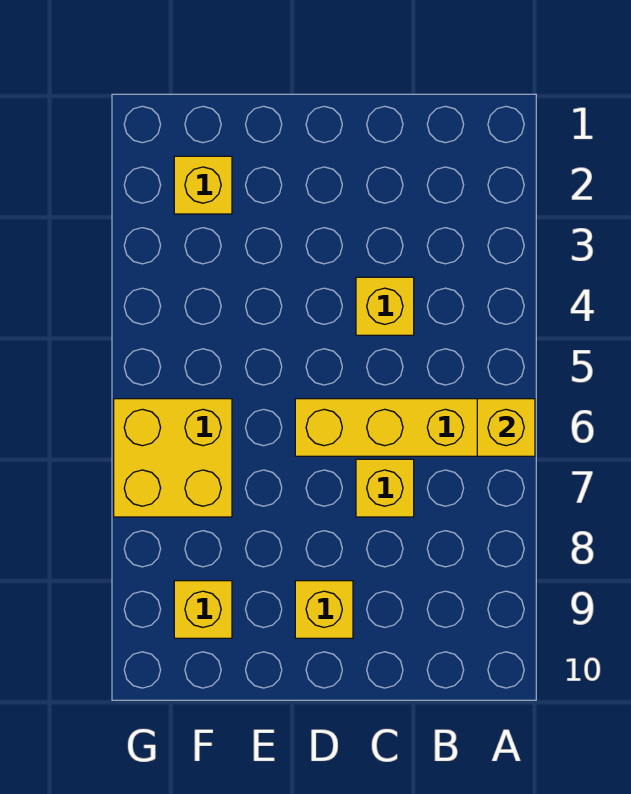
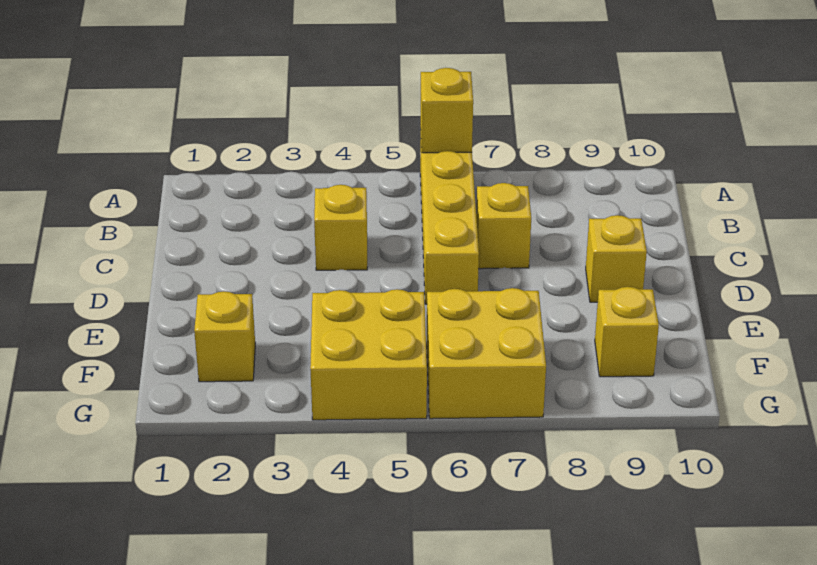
none -> yellow 2x2 brick [310,289,427,420]

